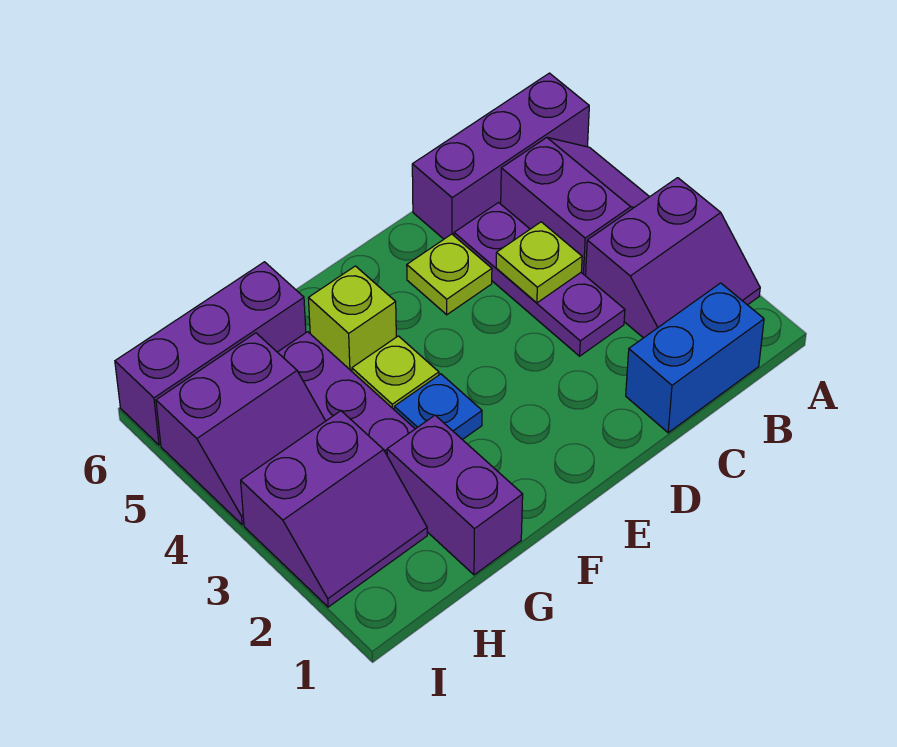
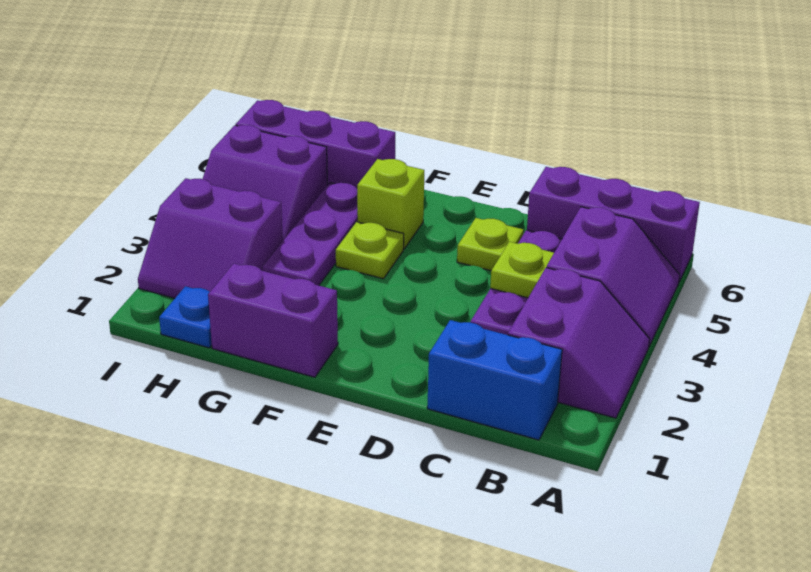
purple 2x2 slope [586,178,760,338] -> purple 2x2 slope turned to [508,268,650,418]
blue 1x1 plate [394,374,482,440] -> blue 1x1 plate moved to [159,286,212,348]
purple 1x2 brick [387,415,523,575] -> purple 1x2 brick turned to [208,263,338,377]

